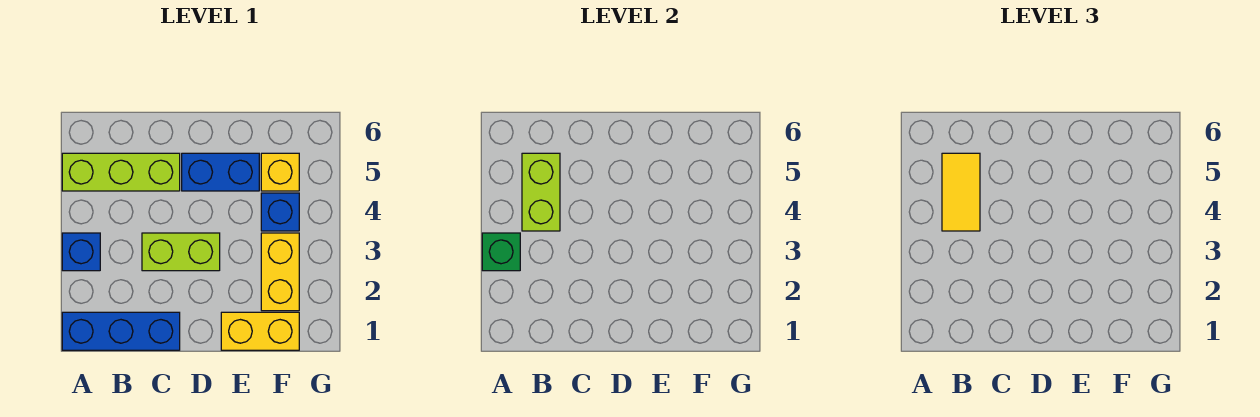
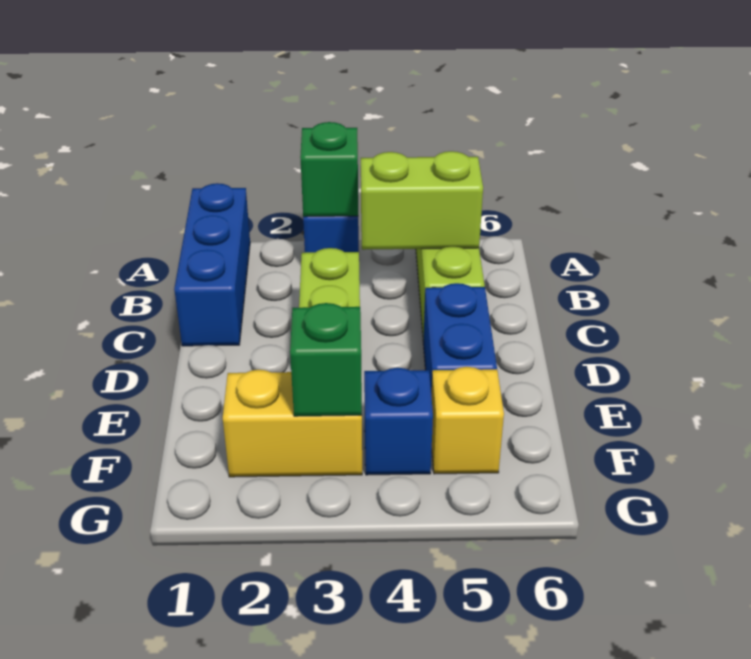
yellow 1x2 tile [942,153,980,231] -> none
yellow 1x2 brick [221,312,299,350] -> none
none -> green 1x1 brick [290,303,362,416]

